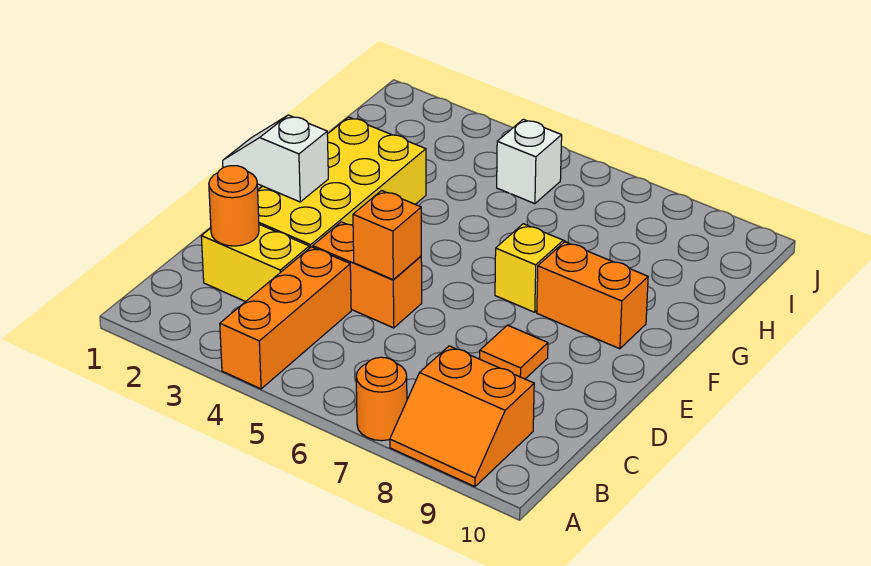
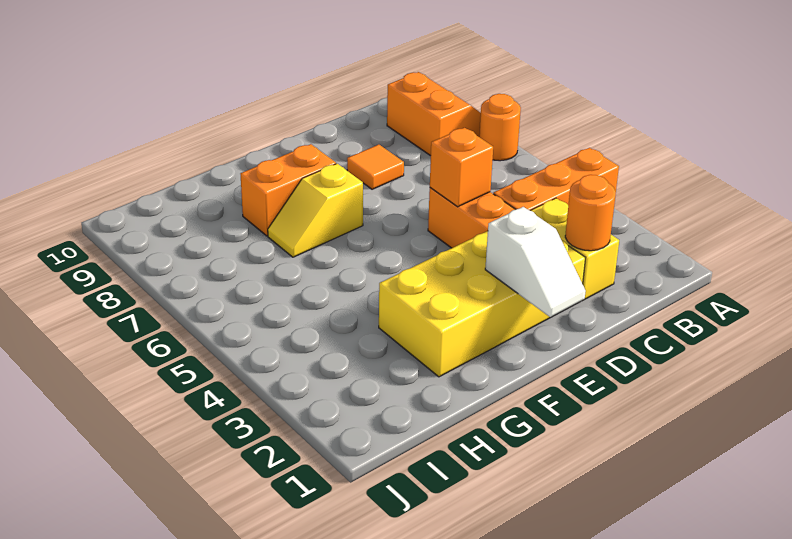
orange 1x2 brick [537,242,648,349] -> orange 1x2 brick turned to [241,144,336,236]
white 1x1 brick [497,119,562,204] -> none

